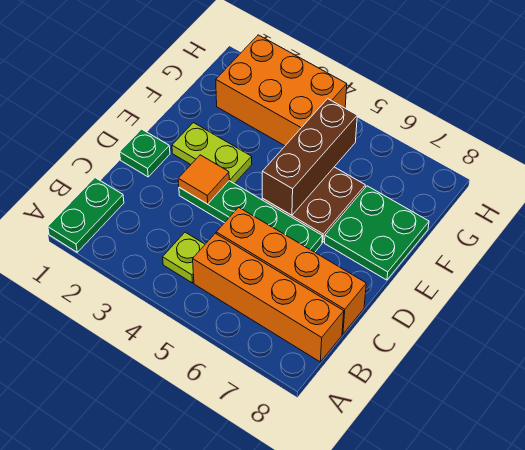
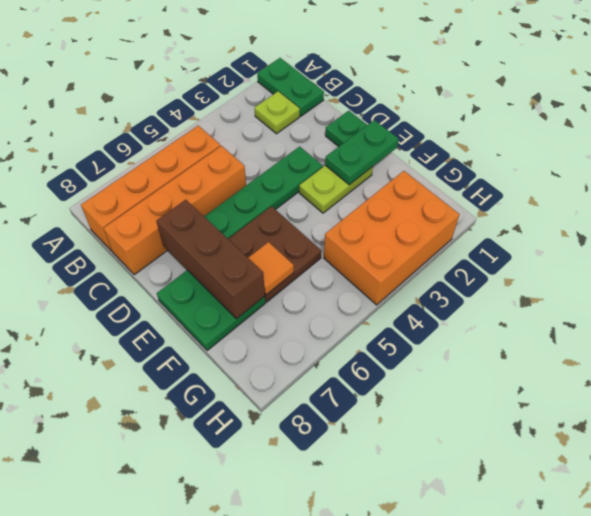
lime 1x1 plate [163,232,205,283] -> lime 1x1 plate moved to [255,91,300,134]
orange 1x1 tile [178,155,229,204] -> orange 1x1 tile moved to [248,242,294,295]
none -> green 1x2 plate [325,120,399,185]
brown 1x3 brick [262,99,357,215] -> brown 1x3 brick moved to [156,200,265,319]

